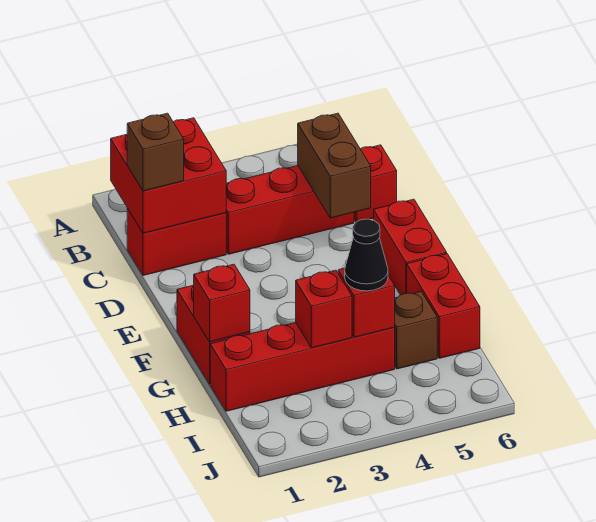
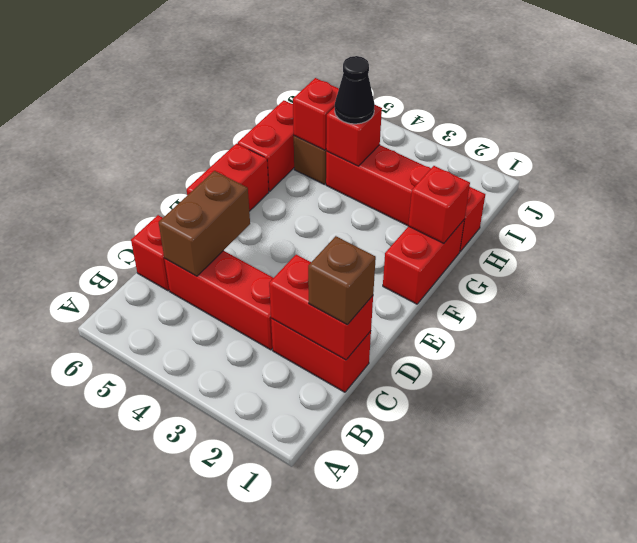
red 2x2 brick [111,118,226,233] -> red 1x2 brick [269,255,373,360]
red 1x1 brick [296,270,352,348] -> red 1x1 brick moved to [293,78,339,150]

